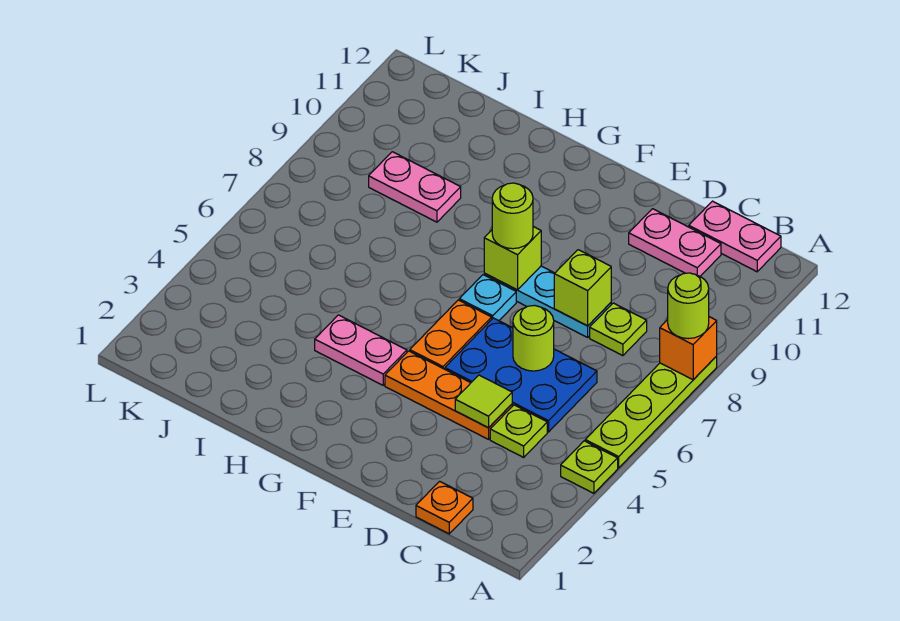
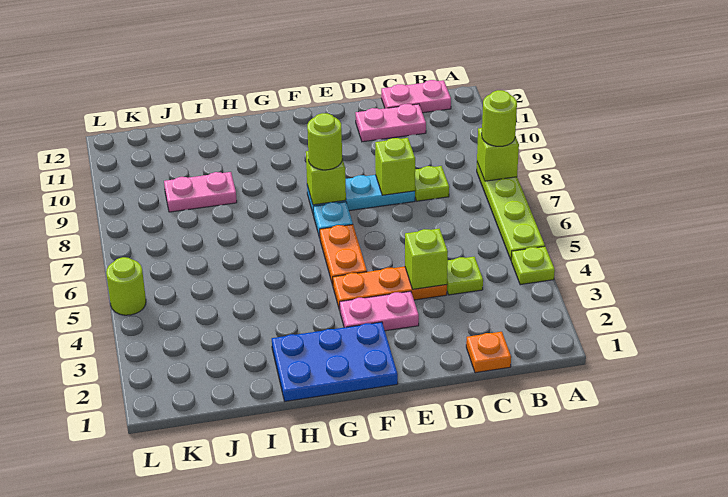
orange 1x1 brick [660,317,717,380] -> lime 1x1 brick [477,128,519,181]
blue 2x3 plate [445,318,597,432] -> blue 2x3 plate moved to [272,322,398,401]
lime 1x1 tile [455,375,512,428] -> lime 1x1 brick [405,229,448,289]
lime 1x1 round brick [513,305,554,371] -> lime 1x1 round brick moved to [106,257,146,315]
pink 1x2 plate [315,315,407,385] -> pink 1x2 plate moved to [340,291,419,331]

